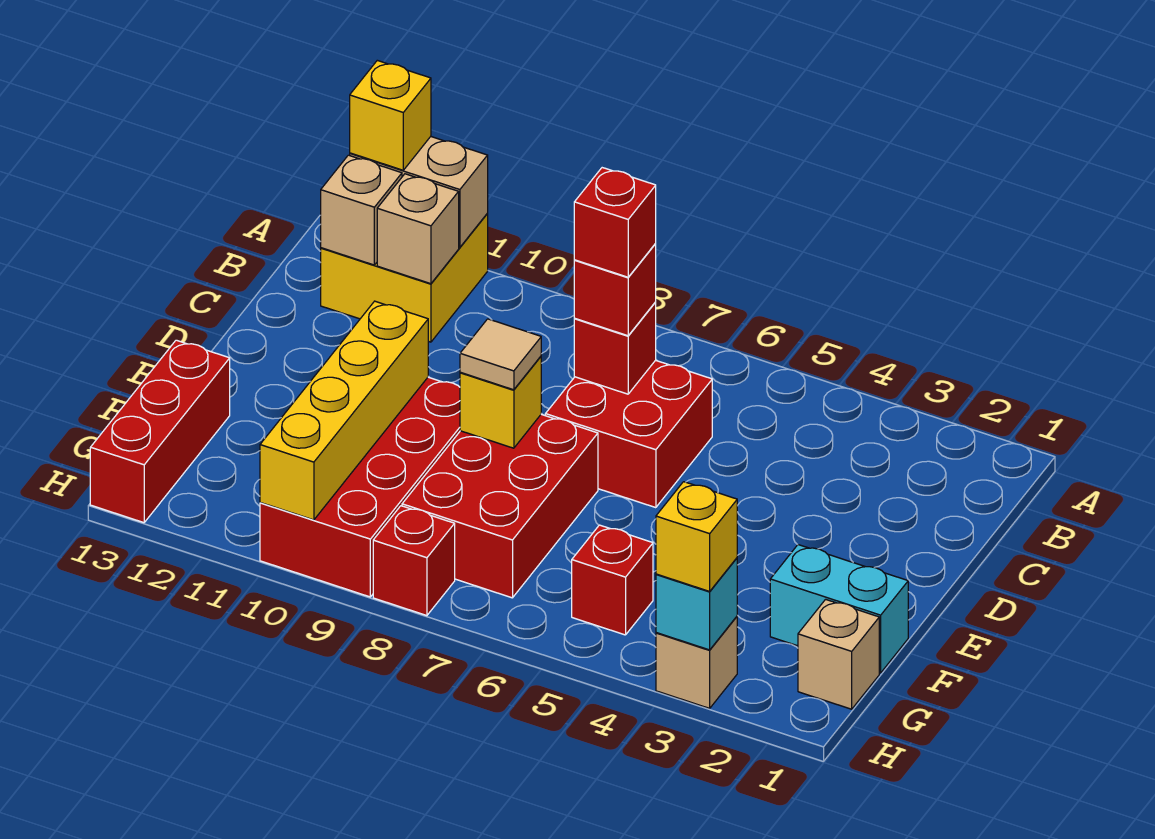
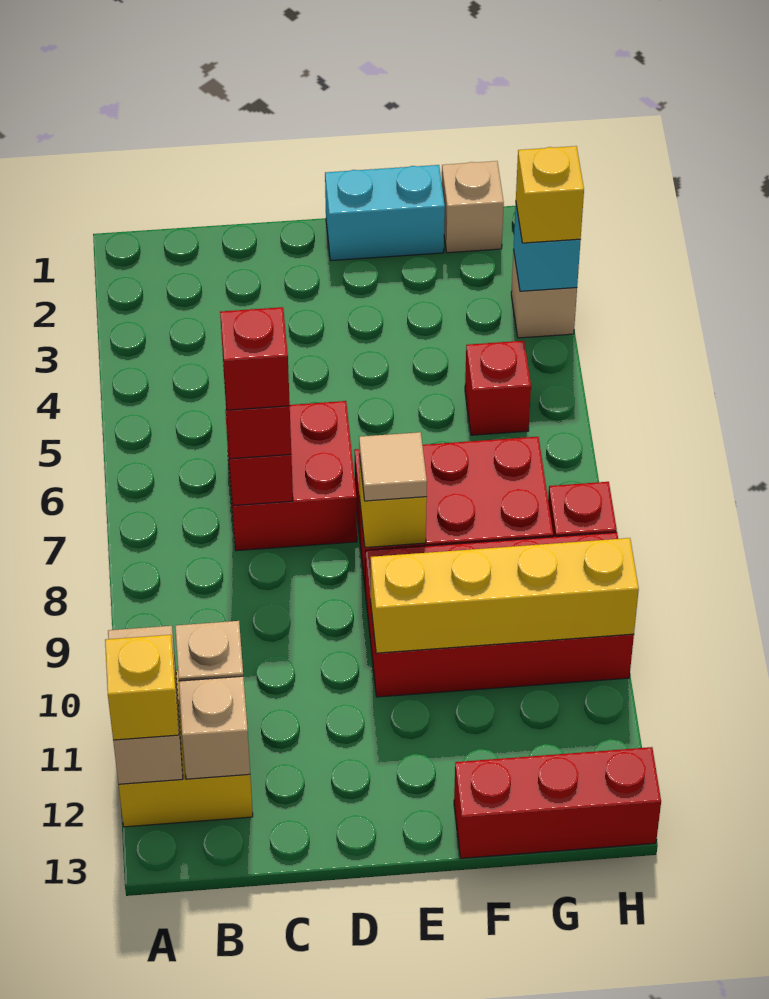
cyan 1x2 brick [770,545,908,673] -> cyan 1x2 brick turned to [325,165,445,261]

